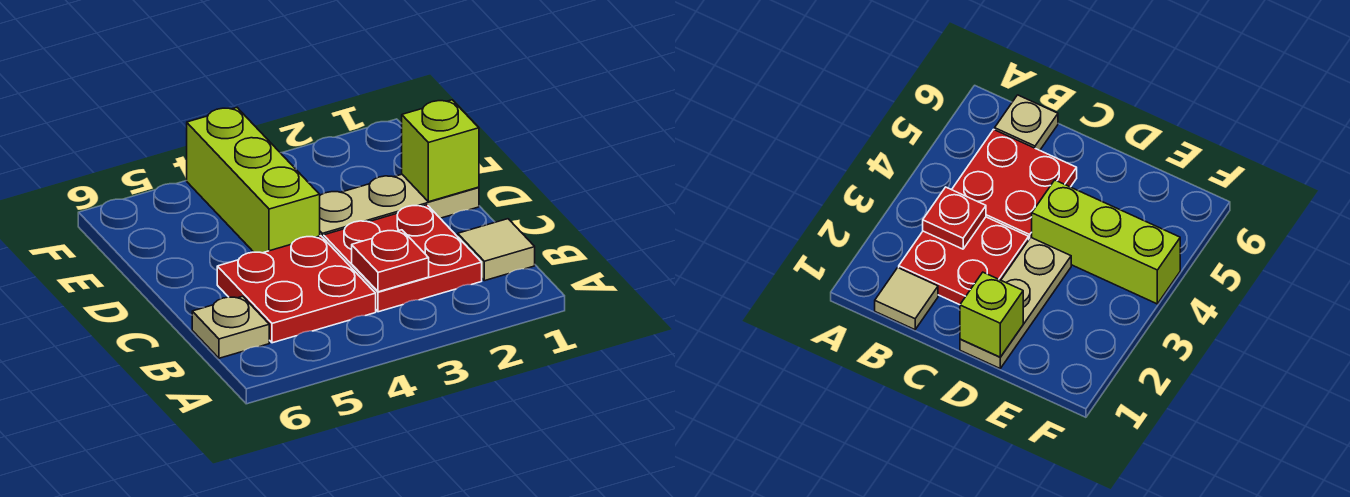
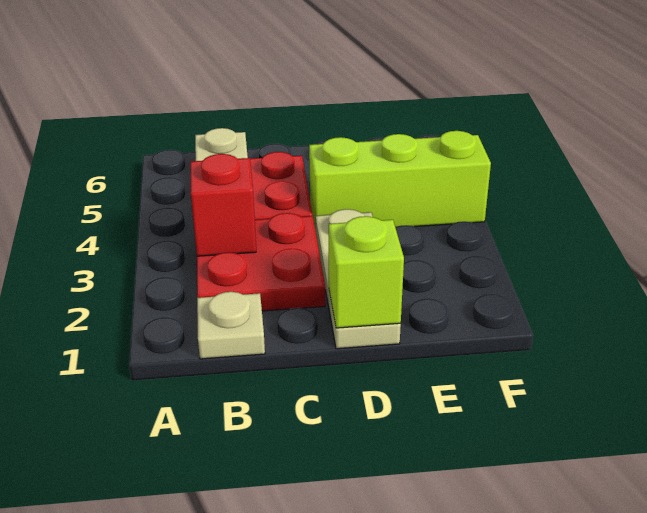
tan 1x1 tile [458,219,535,281] -> tan 1x1 plate [197,292,265,359]
red 1x1 plate [352,230,429,292] -> red 1x1 brick [191,154,256,256]

